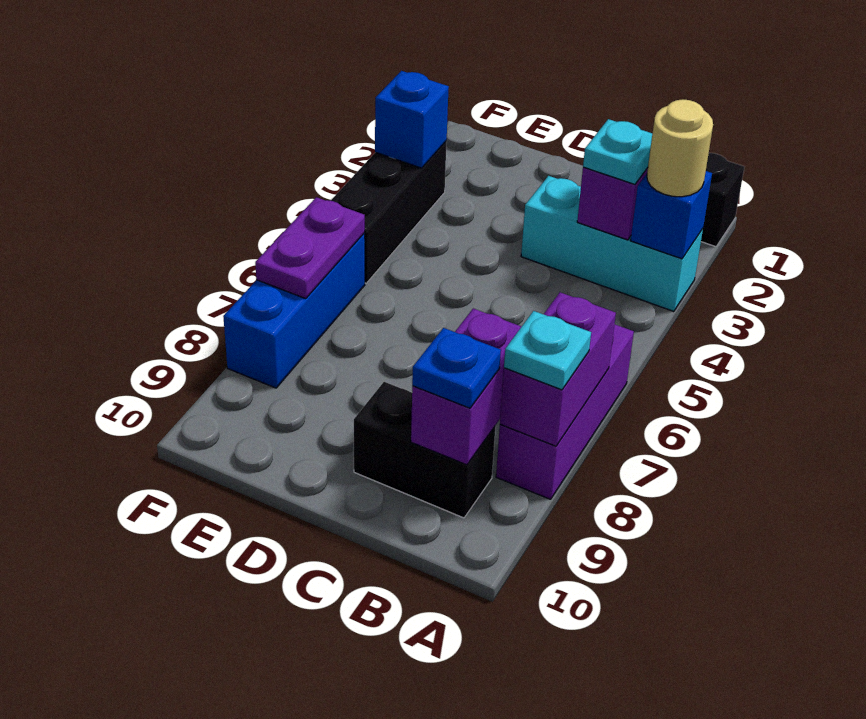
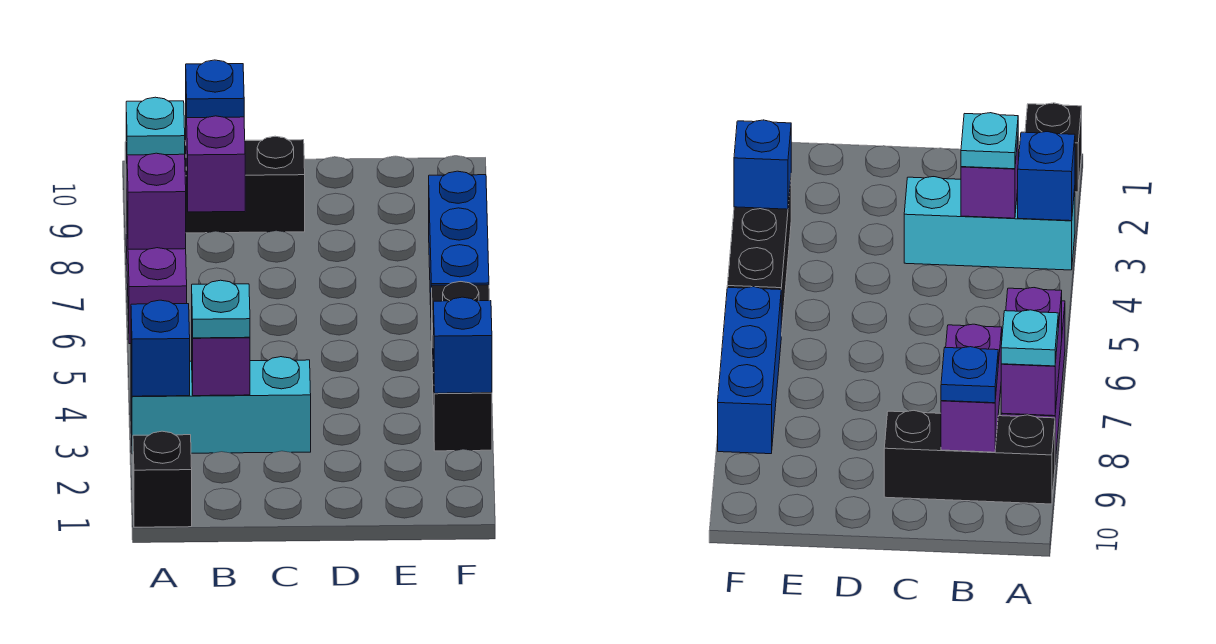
tan 1x1 round brick [647,99,713,197] -> none
black 1x2 brick [354,382,496,518] -> black 1x3 brick [125,136,305,233]
purple 1x2 plate [255,197,365,298] -> none

